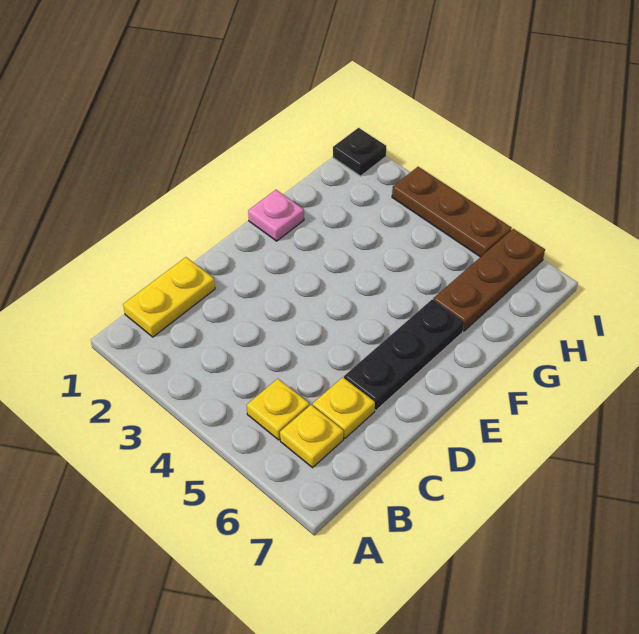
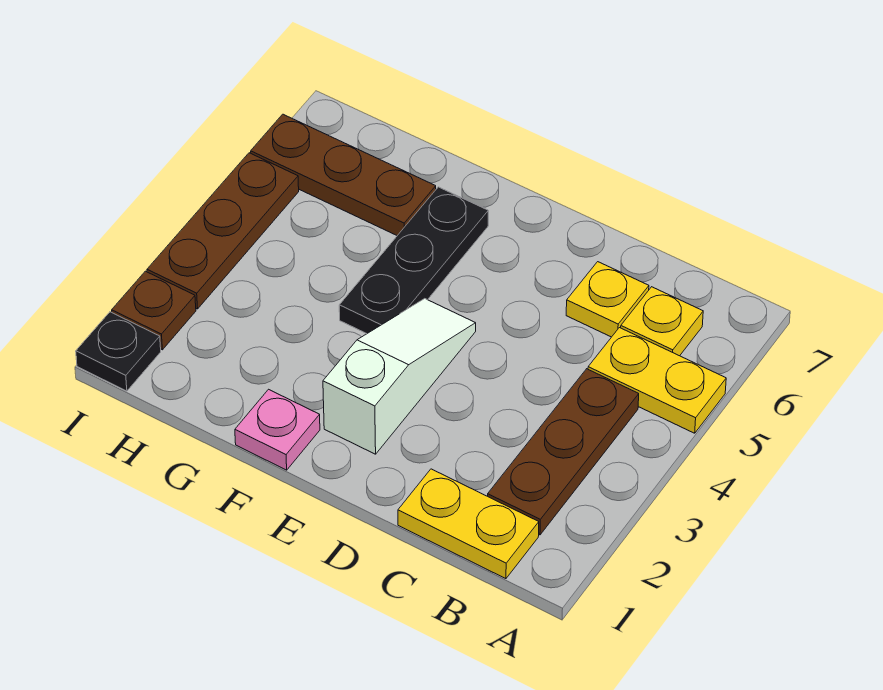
none -> brown 1x3 plate [488,369,639,535]
yellow 1x1 plate [247,379,309,440] -> yellow 1x2 plate [588,328,726,433]
black 1x3 plate [344,300,464,410] -> black 1x3 plate turned to [339,187,488,334]
none -> white 1x3 slope [323,299,476,454]
none -> brown 1x1 plate [112,271,196,350]

